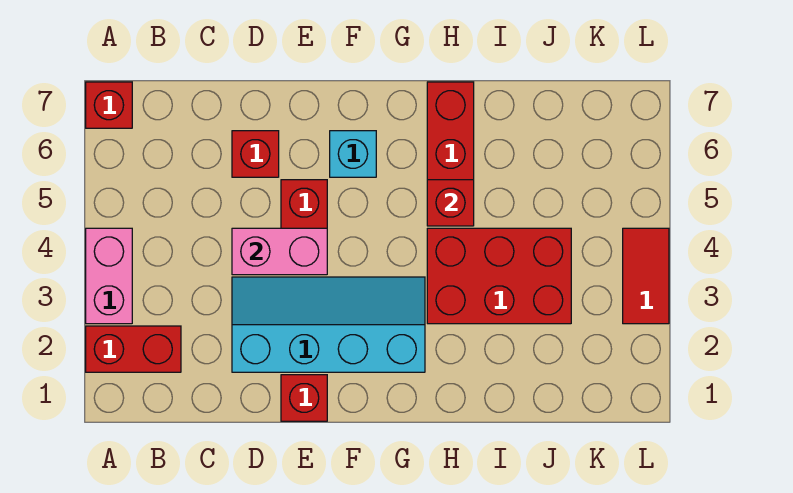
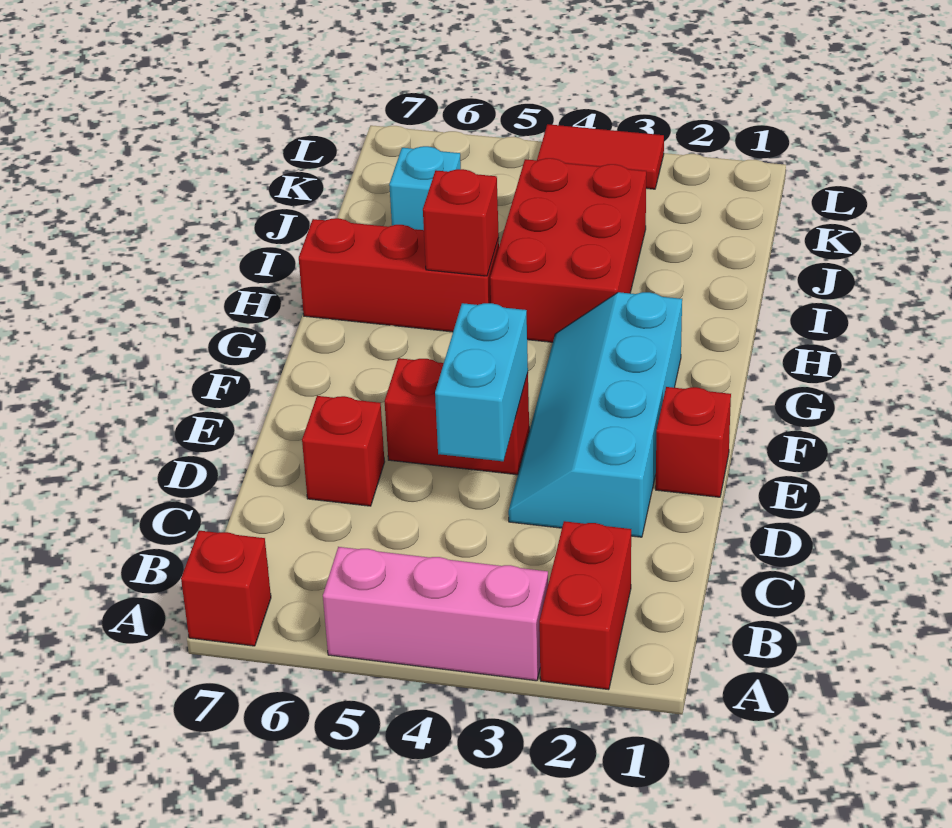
pink 1x2 brick [86,228,132,324] -> pink 1x3 brick [323,547,548,681]
pink 1x2 brick [232,228,327,275] -> cyan 1x2 brick [435,303,528,461]
cyan 1x1 brick [330,131,376,177] -> cyan 1x1 brick moved to [389,146,461,230]

